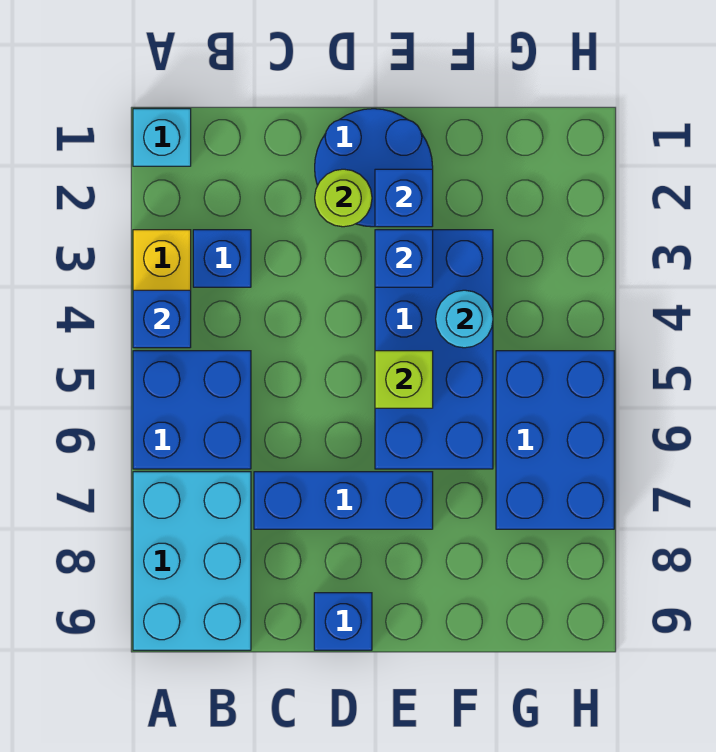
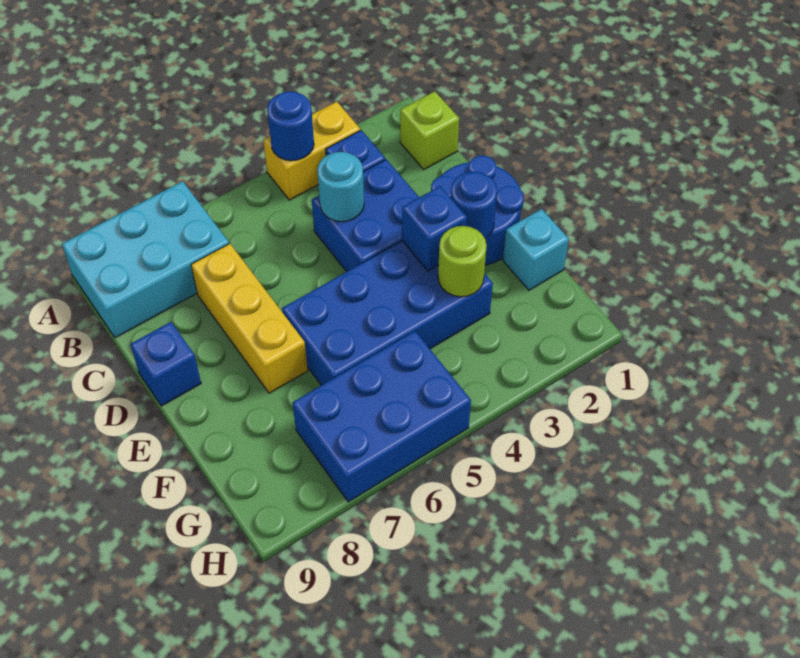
cyan 1x1 brick [133,109,191,166] -> cyan 1x1 brick moved to [503,209,569,290]
blue 1x1 brick [133,290,191,348] -> blue 1x1 round brick [267,91,314,161]
blue 2x2 brick [133,351,251,469] -> blue 2x2 brick moved to [312,159,419,272]
blue 1x3 brick [254,472,433,529] -> yellow 1x3 brick [191,244,308,393]
lime 1x1 round brick [315,169,372,227] -> lime 1x1 round brick moved to [438,226,487,297]
blue 1x1 brick [375,169,433,227] -> blue 1x1 round brick [451,172,497,238]
lime 1x1 brick [375,351,433,408] -> lime 1x1 brick moved to [400,91,459,169]
cyan 1x1 round brick [436,290,493,348] -> cyan 1x1 round brick moved to [317,152,364,222]

